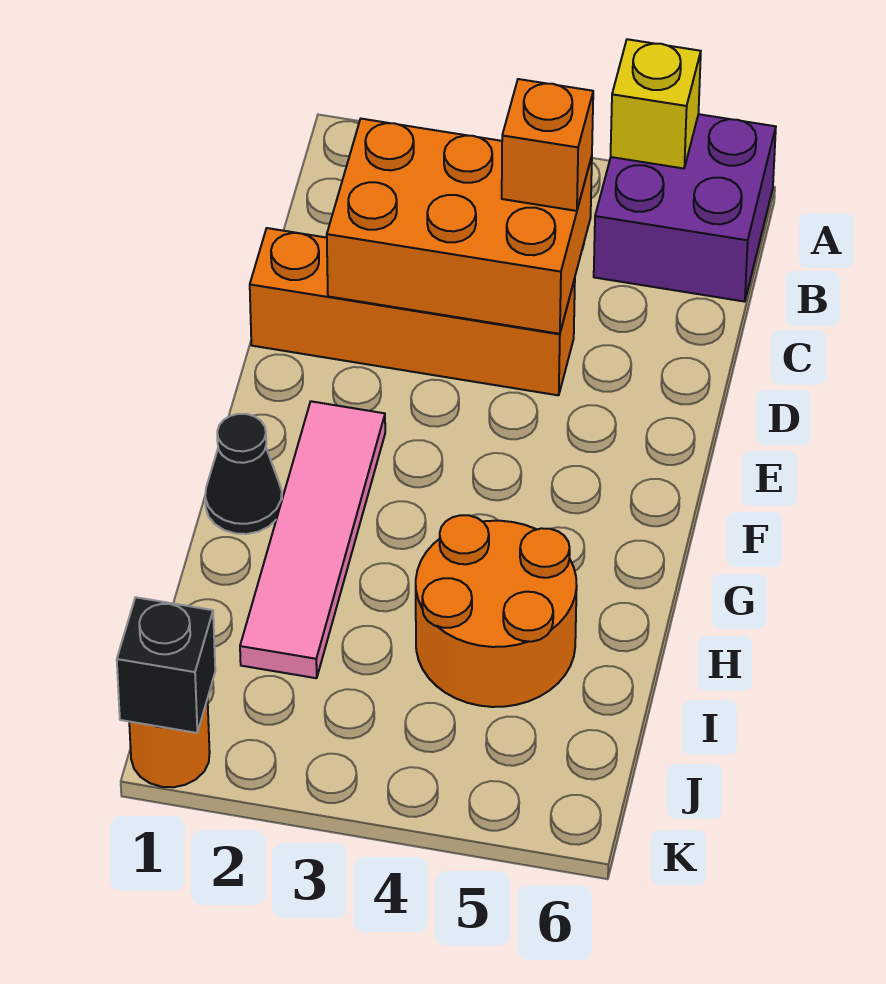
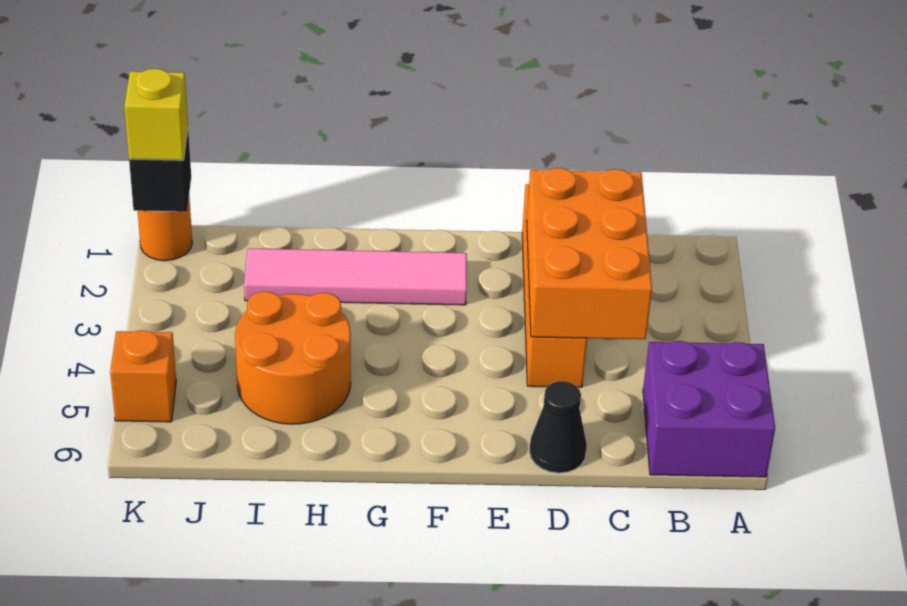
yellow 1x1 brick [611,39,701,169] -> yellow 1x1 brick moved to [124,69,188,160]
orange 1x1 brick [502,79,593,211] -> orange 1x1 brick moved to [110,330,176,422]
black 1x1 cone [205,414,282,534] -> black 1x1 cone moved to [529,381,587,473]

